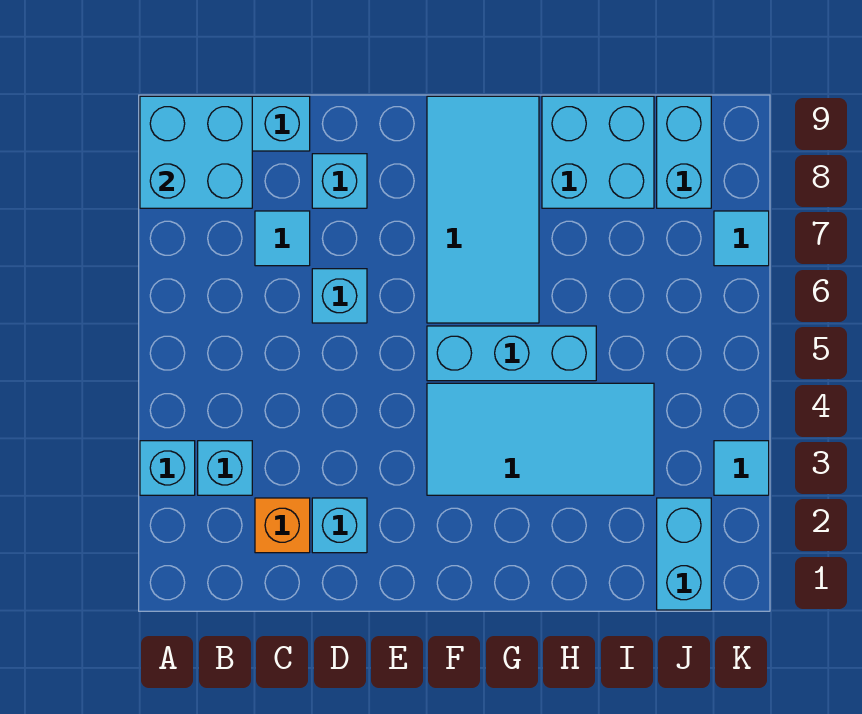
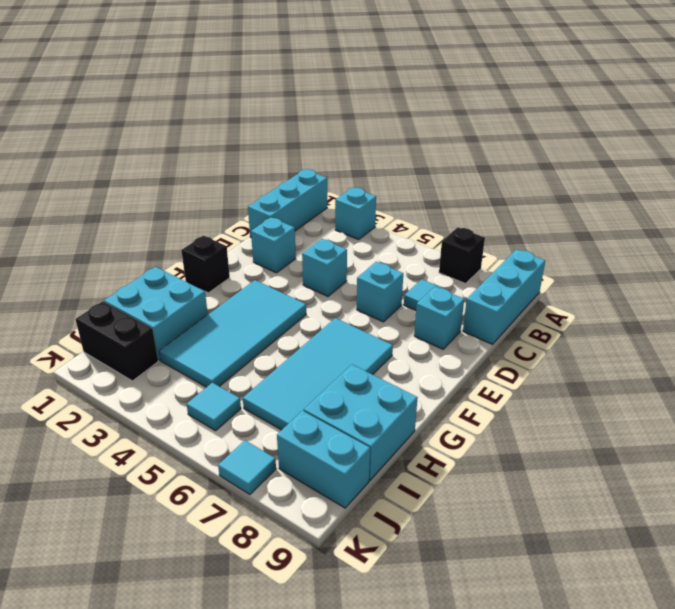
none -> black 1x1 brick [439,227,485,284]
cyan 2x2 brick [140,96,252,208] -> cyan 2x2 brick moved to [104,267,208,360]
cyan 1x1 brick [198,441,252,495] -> cyan 1x1 brick moved to [302,239,347,296]
orange 1x1 brick [255,498,310,553] -> none
none -> black 1x1 brick [181,236,230,293]
cyan 1x3 brick [427,326,596,381] -> cyan 1x3 brick moved to [248,169,327,237]
cyan 2x4 tile [427,96,539,323] -> cyan 2x4 tile turned to [243,318,393,430]
cyan 1x2 brick [657,498,711,610] -> black 1x2 brick [75,301,158,381]
cyan 1x1 tile [714,441,769,495] -> cyan 1x1 tile moved to [187,383,241,431]

